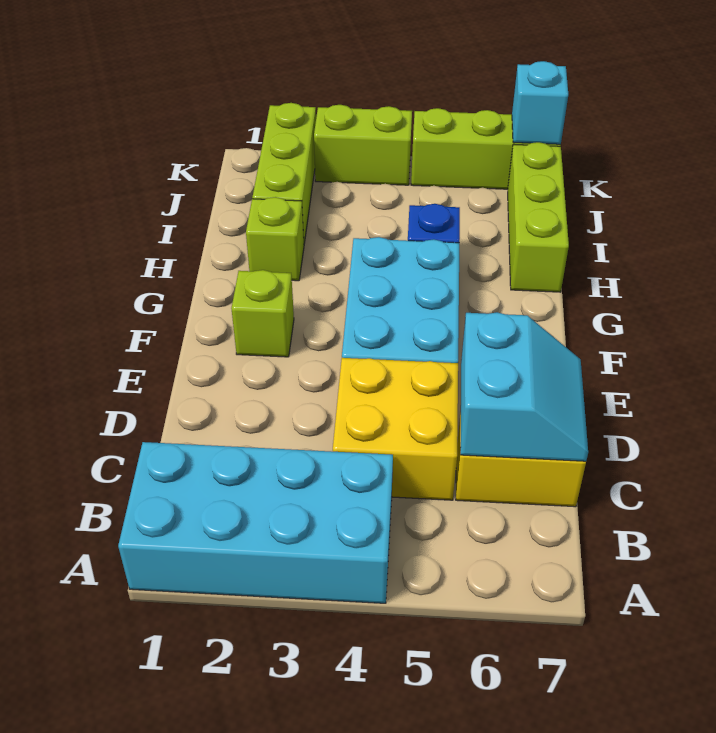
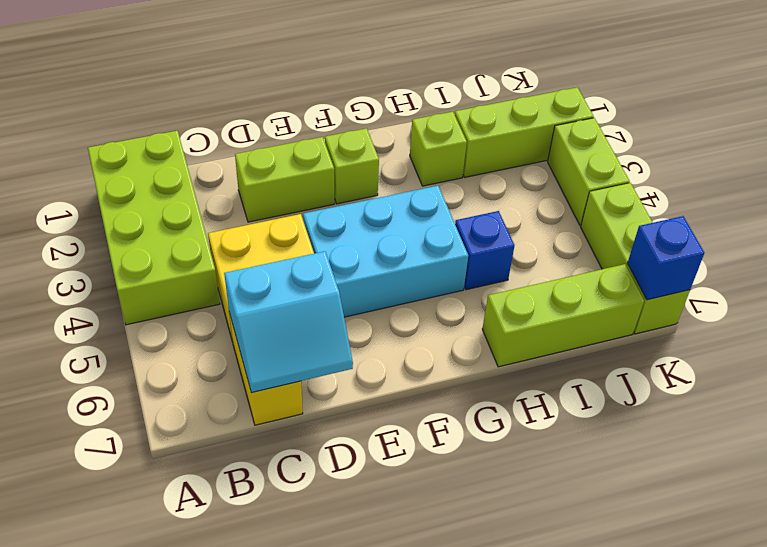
cyan 2x4 brick [118,442,393,603] -> lime 2x4 brick [88,131,220,325]
none -> lime 1x2 brick [235,137,334,222]
cyan 1x1 brick [512,61,568,145] -> blue 1x1 brick [627,216,704,300]

